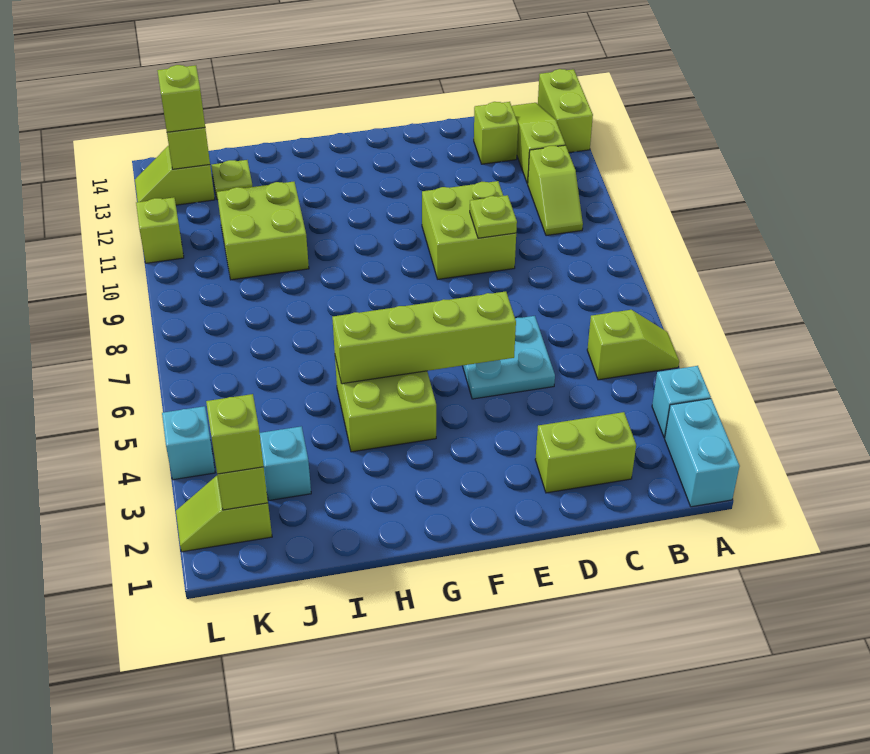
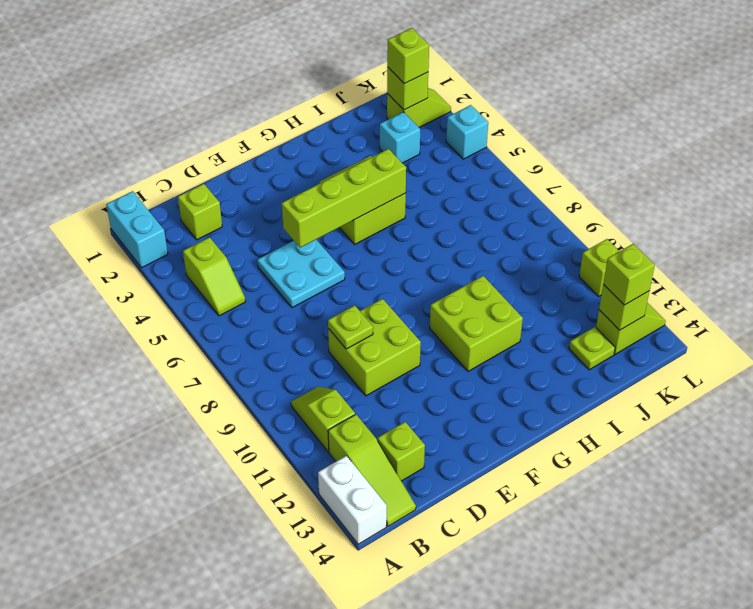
cyan 1x1 brick [652,366,711,438] -> none
lime 1x2 slope [587,310,679,380] -> lime 1x2 slope turned to [183,237,246,316]
lime 1x2 brick [538,69,593,153] -> white 1x2 brick [318,456,387,544]
lime 1x2 brick [535,412,636,493] -> lime 1x1 brick [178,184,222,240]
lime 2x2 brick [217,182,309,280] -> lime 2x2 brick moved to [430,276,523,371]

